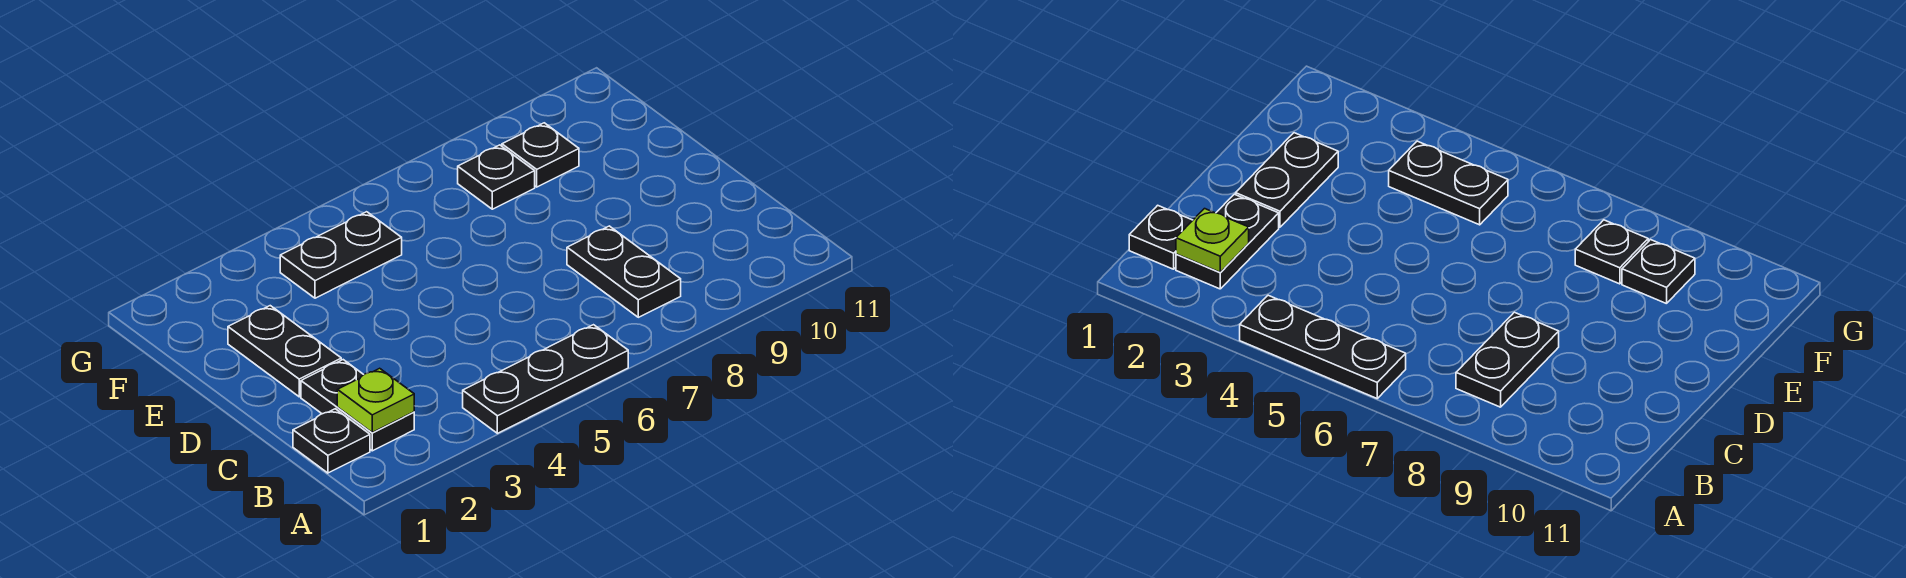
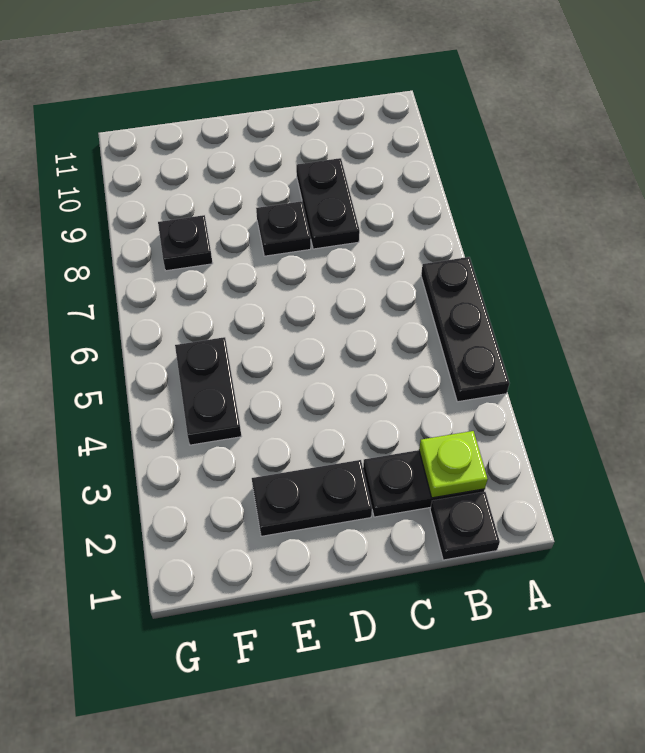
black 1x2 plate [567,226,681,317] -> black 1x2 plate turned to [296,158,360,249]
black 1x1 plate [502,123,579,187] -> black 1x1 plate moved to [256,201,311,256]

